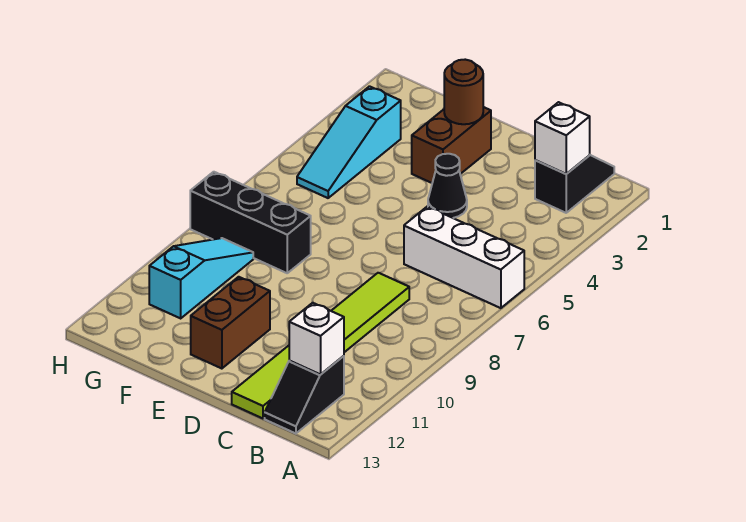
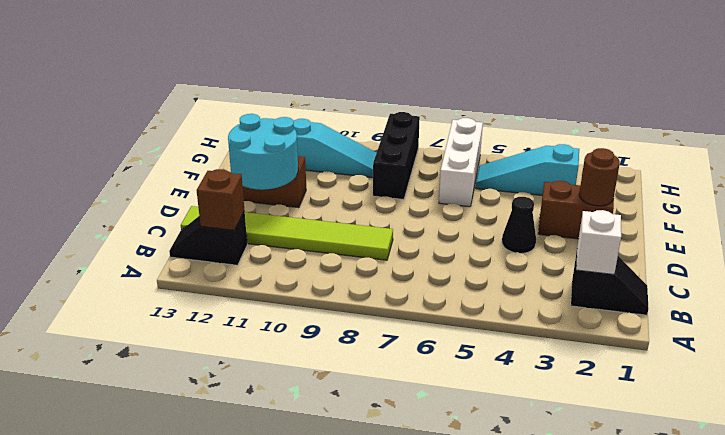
white 1x3 brick [404,206,524,308] -> white 1x3 brick moved to [439,118,483,207]
white 1x1 brick [289,303,344,374] -> brown 1x1 brick [197,169,244,230]
none -> cyan 2x2 round brick [228,114,298,190]

